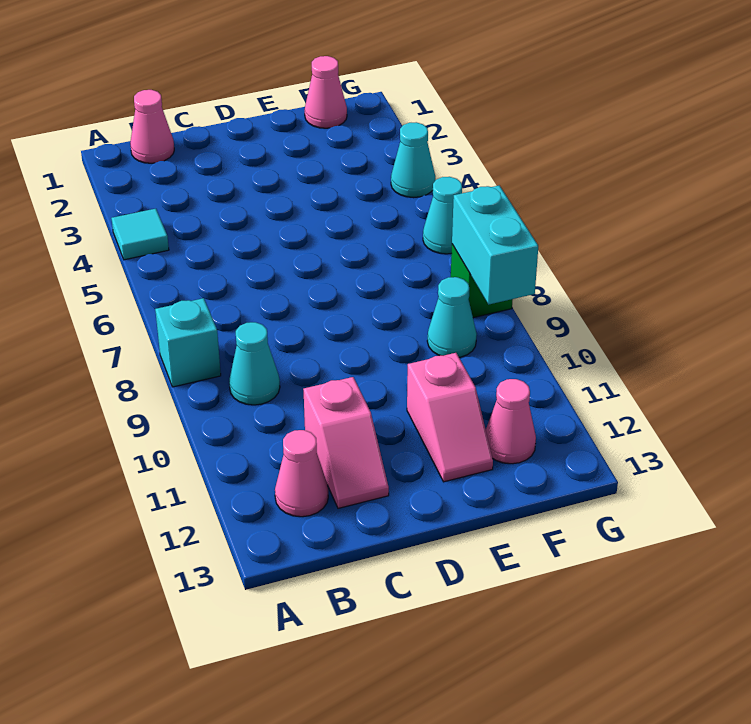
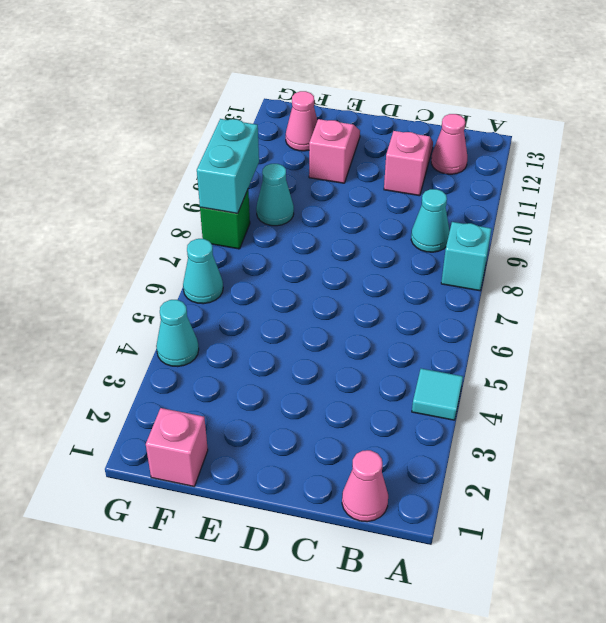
pink 1x1 cone [305,56,347,128] -> pink 1x1 brick [146,408,208,486]

